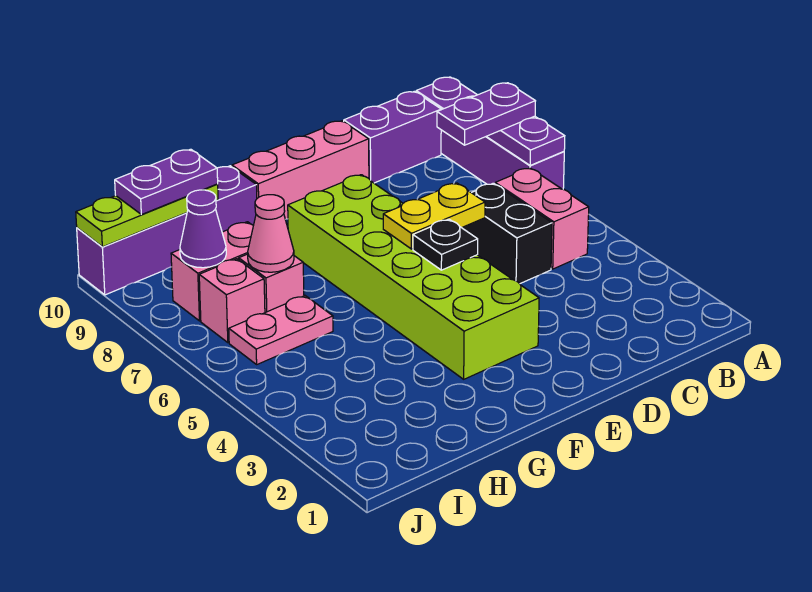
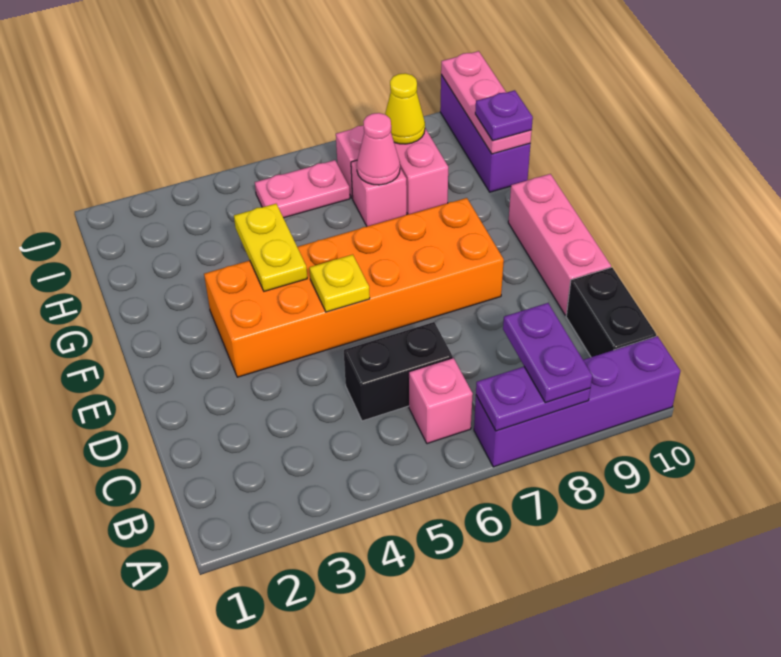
pink 1x2 brick [495,168,589,269] -> pink 1x1 brick [409,358,473,444]
purple 1x2 brick [344,91,441,183] -> black 1x2 brick [566,267,656,357]
yellow 1x2 plate [383,183,485,249] -> yellow 1x2 plate moved to [234,204,307,291]
lime 2x6 brick [288,175,539,379] -> orange 2x6 brick [204,198,504,377]
black 1x1 plate [413,219,478,270] -> yellow 1x1 plate [309,255,370,312]
purple 1x4 brick [77,166,257,295] -> purple 1x3 brick [440,75,530,192]
pink 1x2 plate [229,296,333,364] -> pink 1x2 plate turned to [255,160,350,218]
lime 1x3 plate [76,184,218,247] -> pink 1x3 plate [441,51,532,154]
purple 1x2 plate [115,149,218,215] -> purple 1x1 plate [475,90,533,141]
purple 1x1 cone [180,190,226,268] -> yellow 1x1 cone [385,73,425,144]

